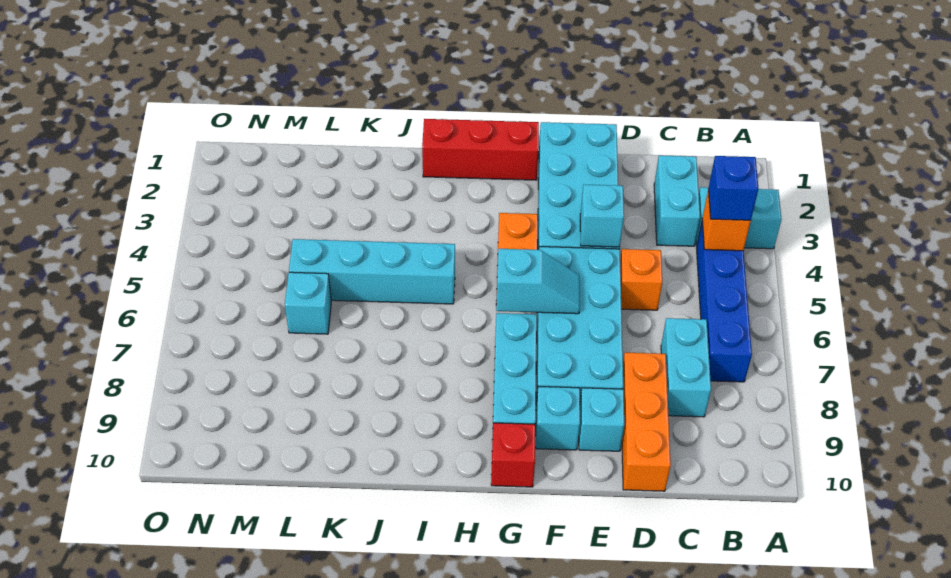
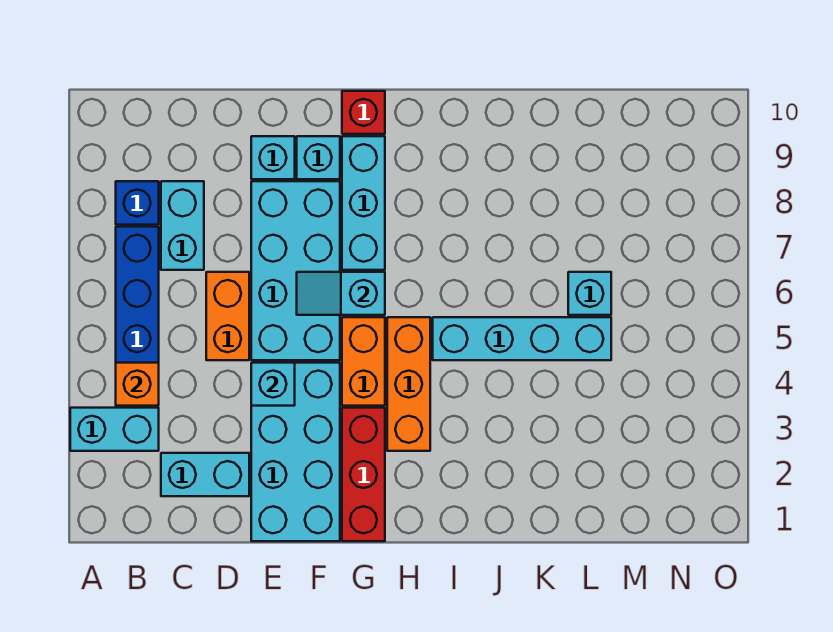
blue 1x1 brick [709,156,758,221] -> blue 1x1 brick moved to [116,181,159,225]
cyan 1x2 brick [654,155,700,246] -> cyan 1x2 brick turned to [161,453,249,496]
orange 1x1 brick [620,249,662,310] -> orange 1x2 brick [206,272,249,360]
orange 1x3 brick [622,353,671,491] -> orange 1x3 brick moved to [387,317,430,451]
red 1x3 brick [422,119,539,180] -> red 1x3 brick turned to [342,408,385,541]

